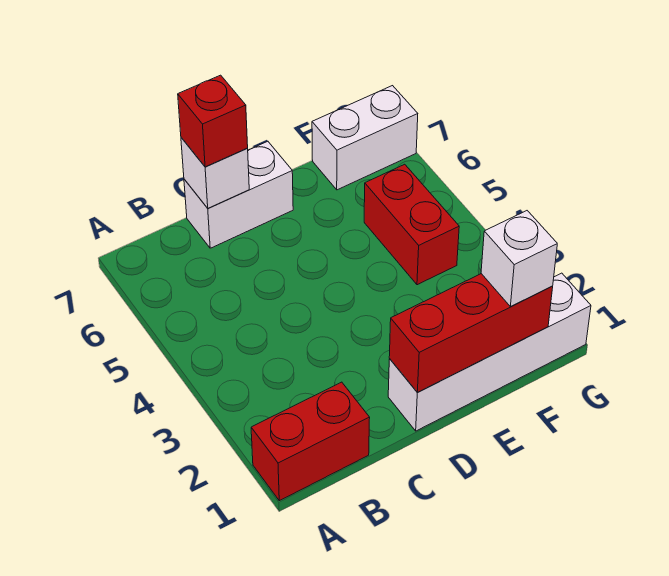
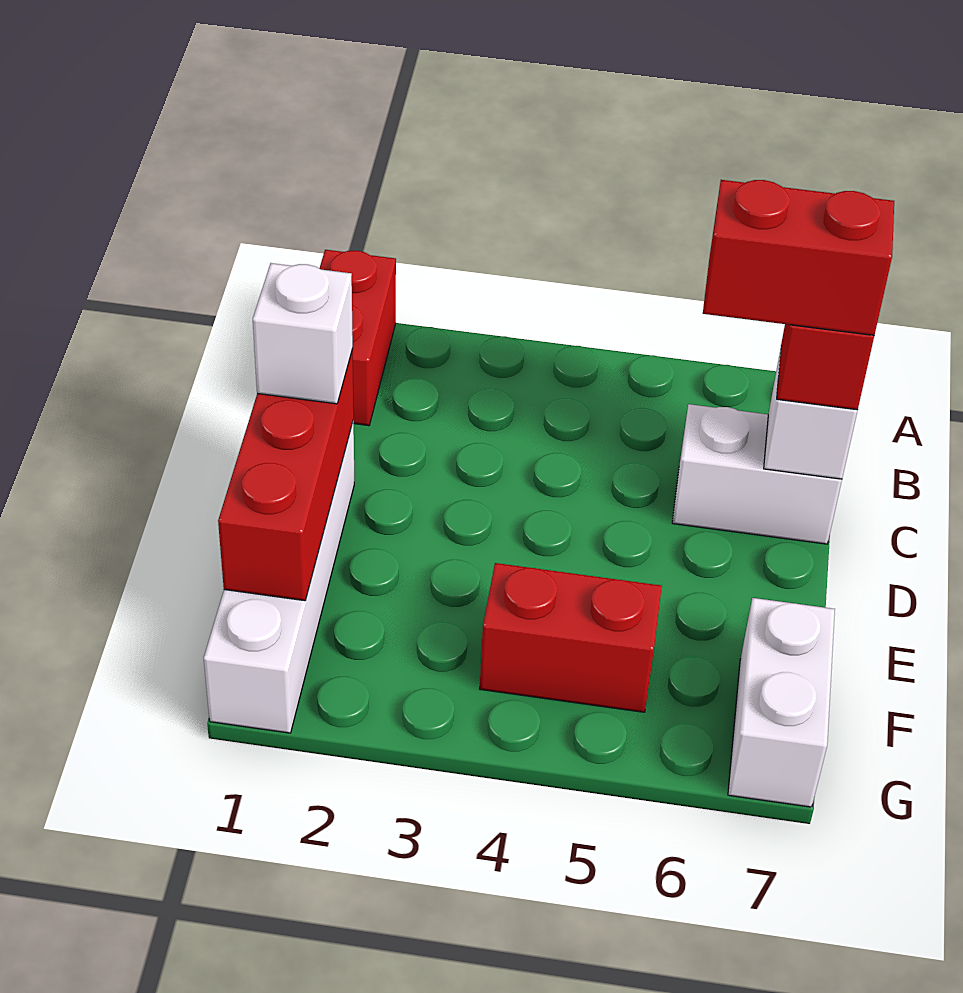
none -> red 1x2 brick [703,180,894,335]
white 1x2 brick [184,141,293,248] -> white 1x2 brick turned to [672,404,842,544]
white 1x1 brick [481,211,557,307] -> white 1x1 brick moved to [253,263,353,404]

